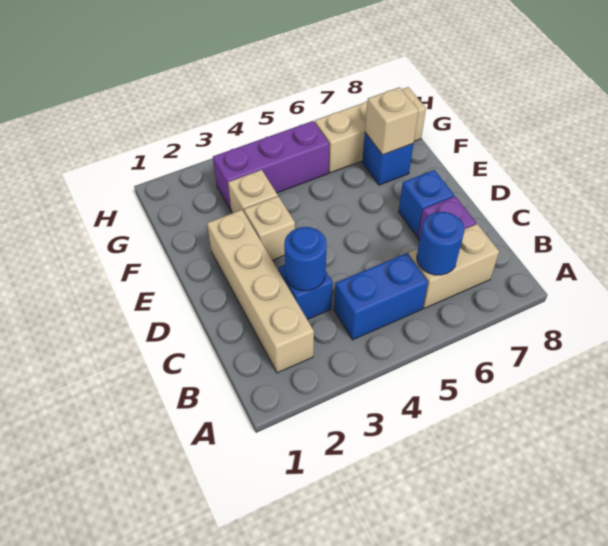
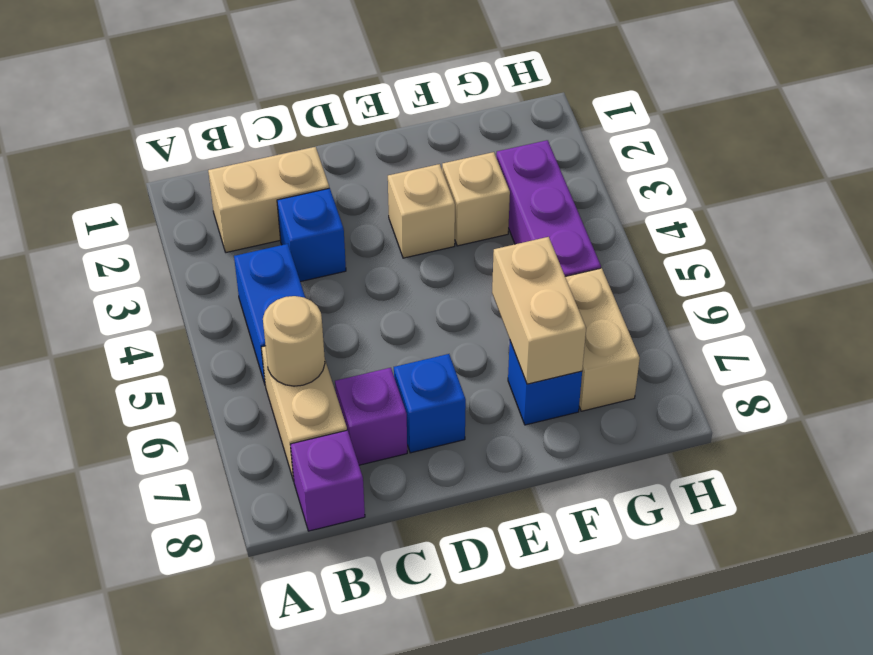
tan 1x4 brick [207,210,314,373] -> tan 1x2 brick [208,147,329,252]
blue 1x1 round brick [417,212,464,275] -> tan 1x1 round brick [263,296,325,386]
none -> purple 1x1 brick [290,430,365,531]
blue 1x1 round brick [284,227,327,291] -> none
tan 1x1 brick [365,87,419,155] -> tan 1x2 brick [492,237,586,384]
tan 1x3 brick [315,87,426,173] -> tan 1x2 brick [565,268,640,411]

